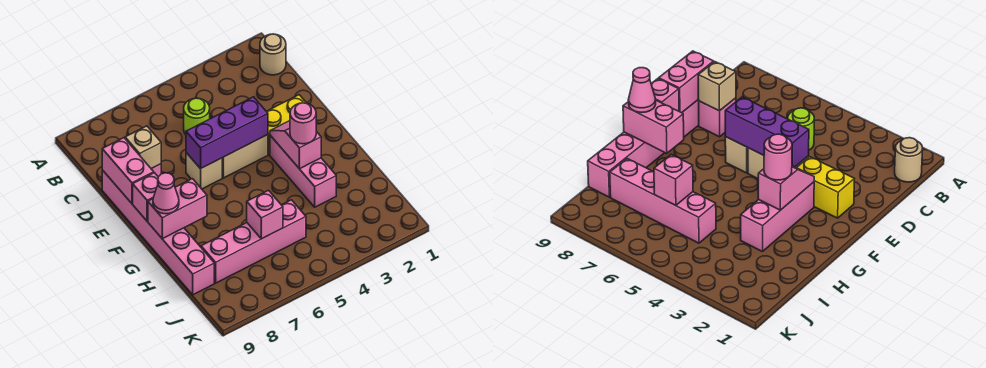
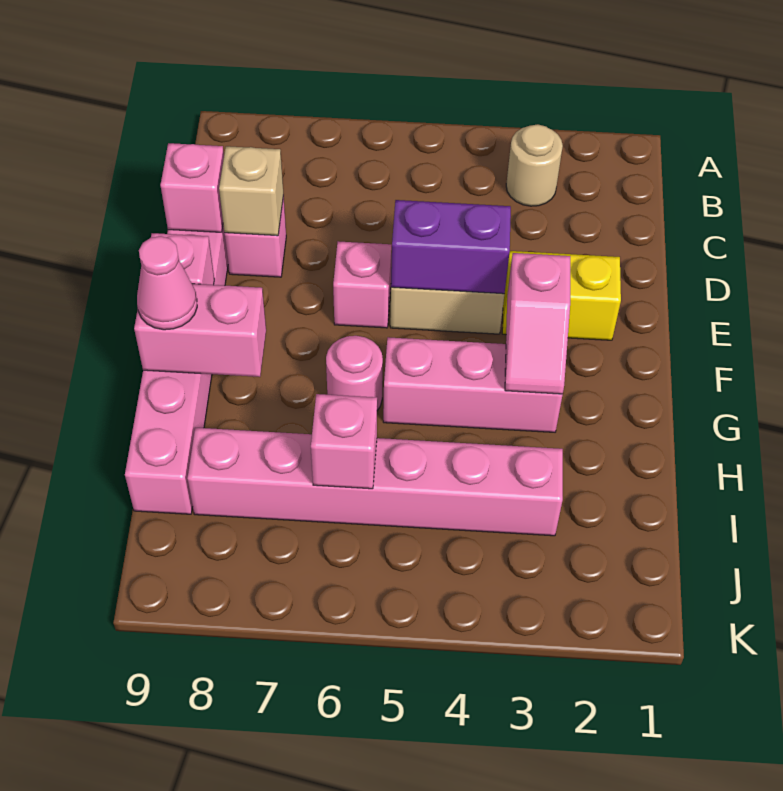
tan 1x1 round brick [260,34,286,75] -> tan 1x1 round brick moved to [506,124,563,206]
lime 1x1 round brick [184,98,210,134] -> none
pink 1x2 brick [102,138,154,203] -> pink 1x1 brick [160,143,224,232]
purple 1x3 brick [186,97,268,169] -> purple 1x2 brick [391,200,511,294]
tan 1x1 brick [186,153,222,189] -> pink 1x1 brick [333,241,392,328]
pink 1x3 brick [270,135,336,207] -> pink 1x3 brick turned to [383,337,563,432]
pink 1x2 slope [270,121,321,169] -> pink 1x2 slope turned to [505,253,570,394]
pink 1x1 round brick [290,103,316,144] -> pink 1x1 round brick moved to [326,336,383,410]
pink 1x4 brick [201,200,306,283] -> pink 1x6 brick [187,428,563,536]

